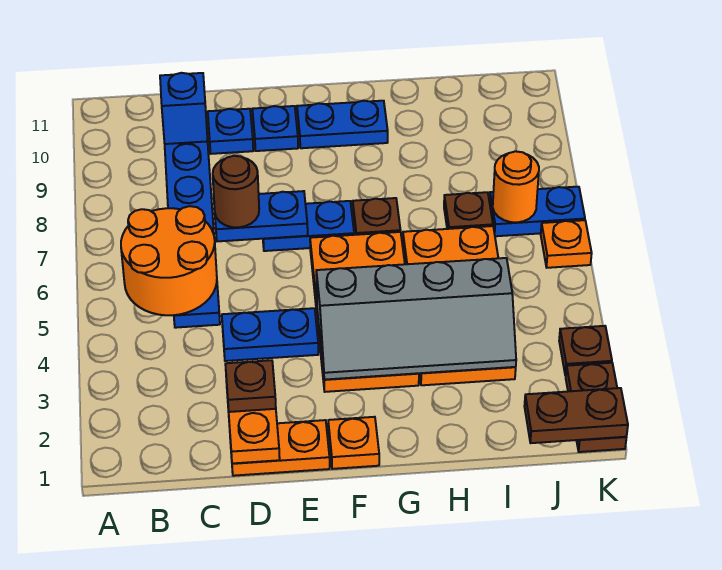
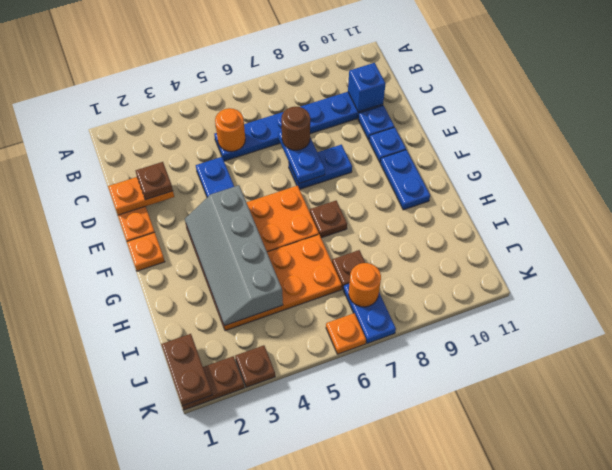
orange 2x2 round brick [121,206,217,315] -> orange 1x1 round brick [215,108,245,151]
blue 1x2 plate [263,201,354,251] -> blue 1x2 plate turned to [289,145,352,189]

